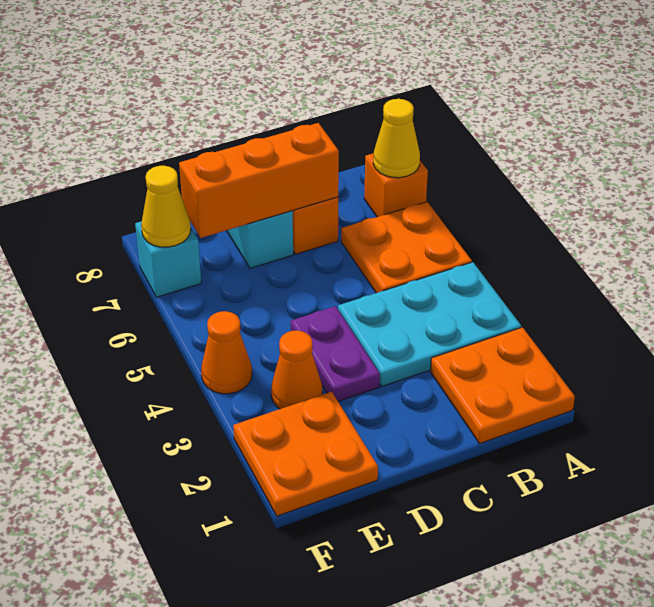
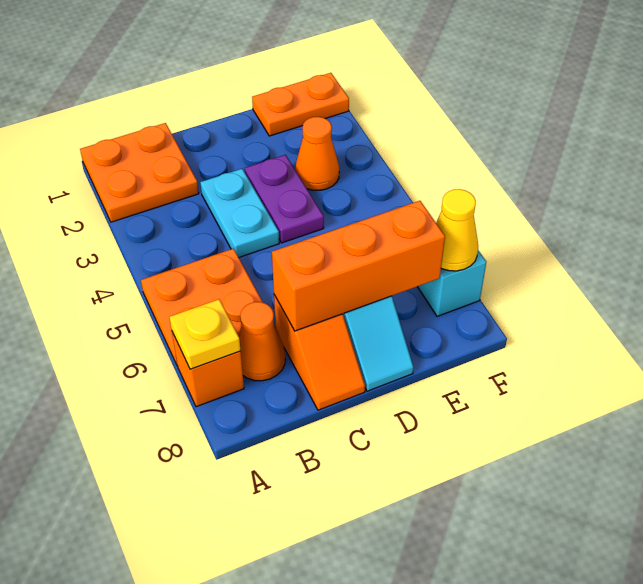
cyan 2x3 plate [338,262,521,386] -> cyan 1x2 plate [200,169,279,257]
yellow 1x1 cone [373,99,420,178] -> yellow 1x1 plate [170,299,241,369]
orange 2x2 plate [233,392,378,516] -> orange 1x2 plate [252,73,349,136]
orange 1x1 cone [201,311,252,394] -> orange 1x1 cone moved to [239,302,285,381]

